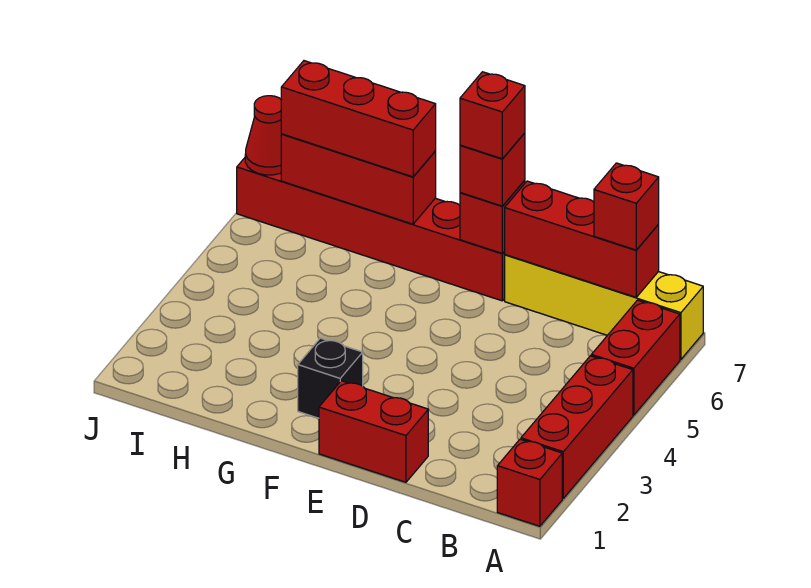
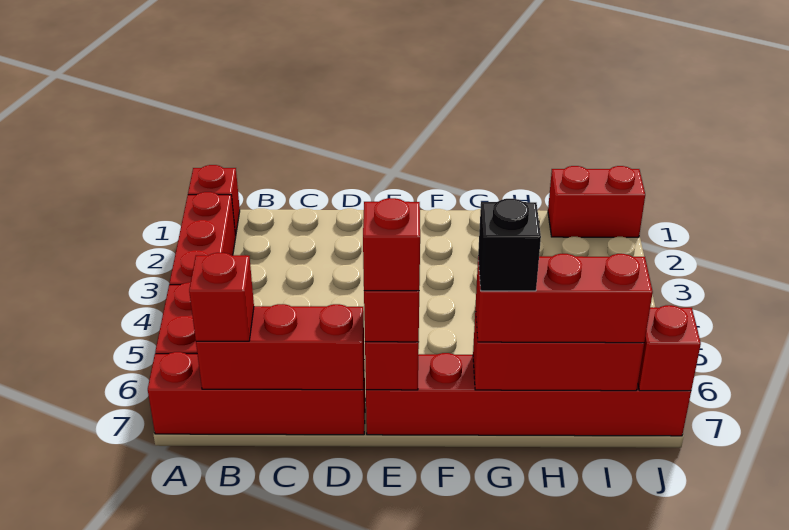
yellow 1x4 brick [505,255,703,359] -> red 1x4 brick [148,352,365,435]
red 1x2 brick [319,381,428,482] -> red 1x2 brick moved to [548,166,645,237]
black 1x1 brick [298,338,363,418] -> black 1x1 brick moved to [478,199,541,291]
red 1x1 cone [245,96,281,175] -> red 1x1 brick [638,305,701,391]

